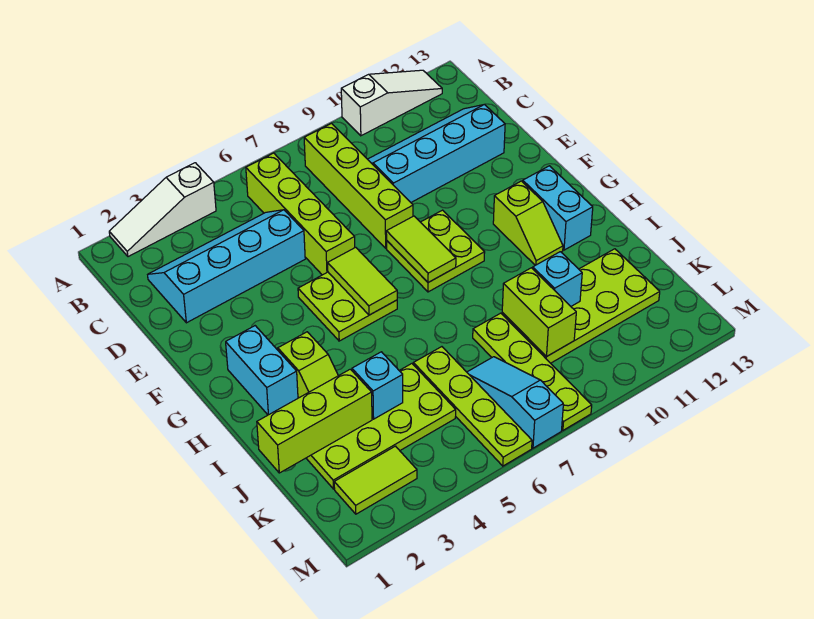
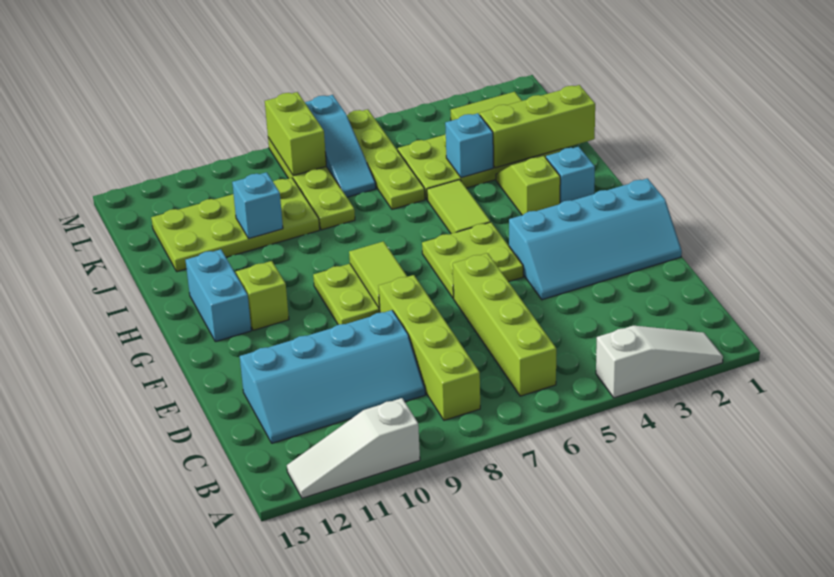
cyan 2x4 slope [148,210,305,323] -> cyan 2x4 slope moved to [509,178,682,300]
lime 1x2 tile [328,247,397,315] -> lime 1x2 tile moved to [427,180,490,234]
cyan 1x2 brick [226,326,298,415] -> cyan 1x1 brick [546,147,595,203]
lime 1x2 brick [502,268,576,357] -> lime 1x2 brick moved to [265,92,326,176]

